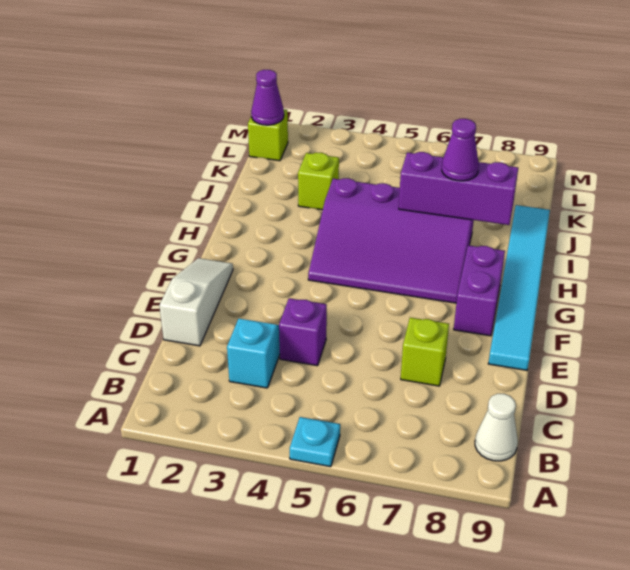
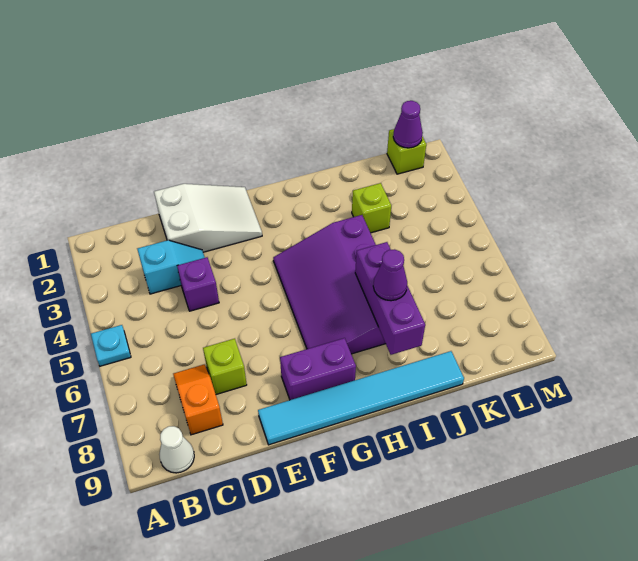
none -> orange 1x2 slope [173,365,223,435]
white 1x3 slope [159,258,233,346] -> white 2x3 slope [154,184,262,252]

